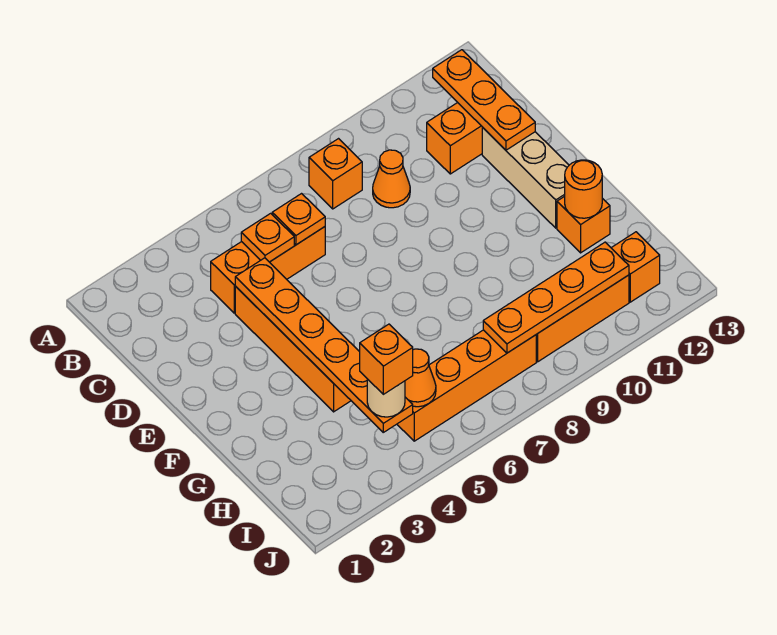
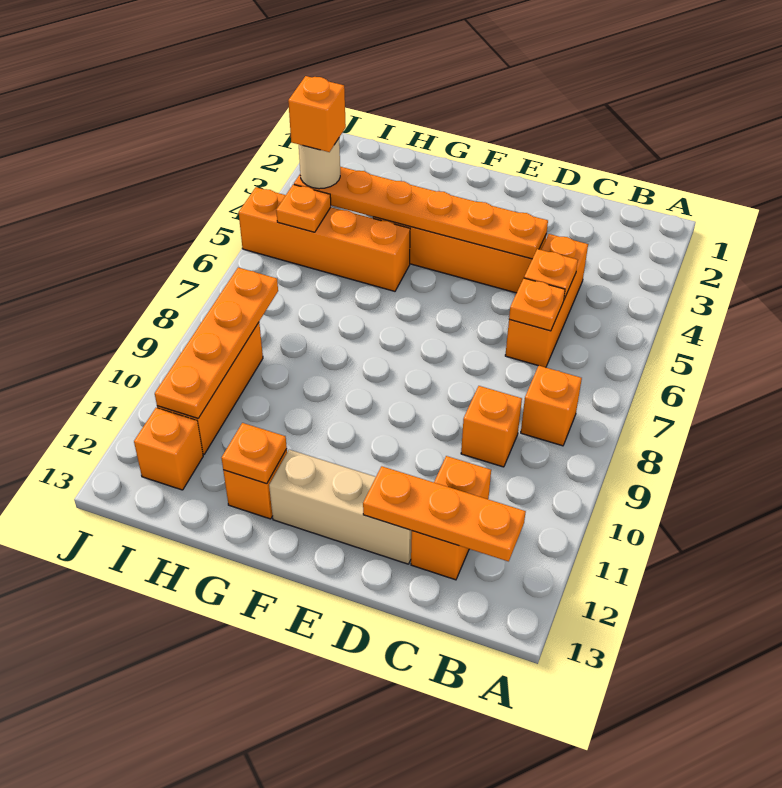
orange 1x1 cone [373,150,410,208] -> orange 1x1 brick [461,386,522,467]
orange 1x1 round brick [565,160,602,218] -> orange 1x1 plate [222,423,287,484]
orange 1x4 brick [397,330,536,441] -> orange 1x4 brick turned to [239,187,410,291]
orange 1x1 cone [405,349,436,407] -> orange 1x1 plate [276,185,331,232]

